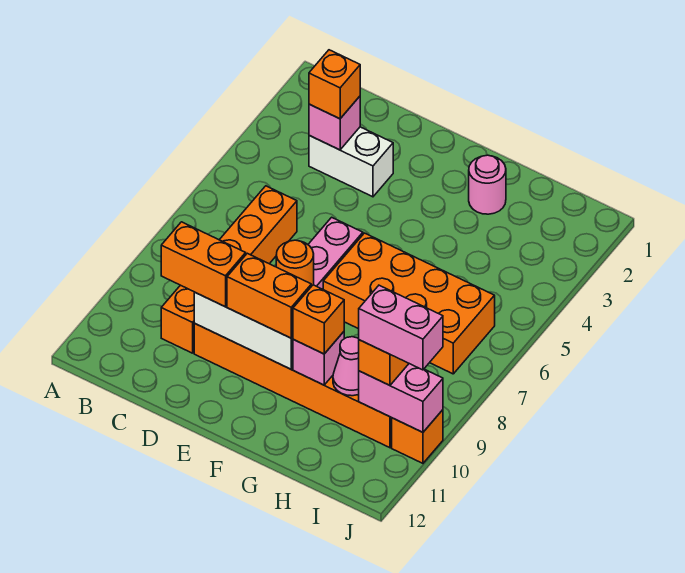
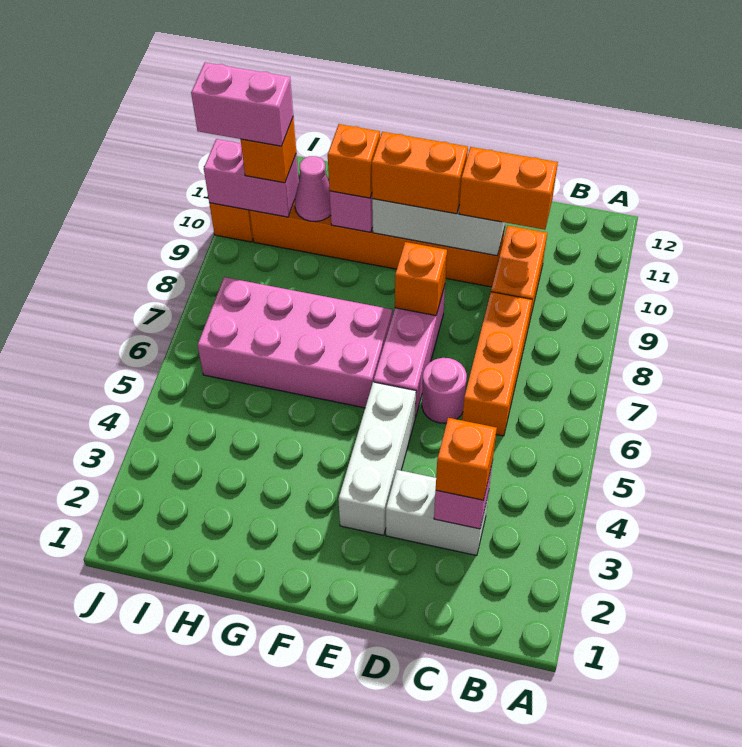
none -> white 1x3 brick [338,382,416,535]
orange 1x1 round brick [276,240,314,286] -> orange 1x1 brick [395,242,447,316]
orange 2x4 brick [323,233,495,374] -> pink 2x4 brick [197,277,392,408]
pink 1x1 round brick [469,155,506,214] -> pink 1x1 round brick moved to [422,358,467,423]

